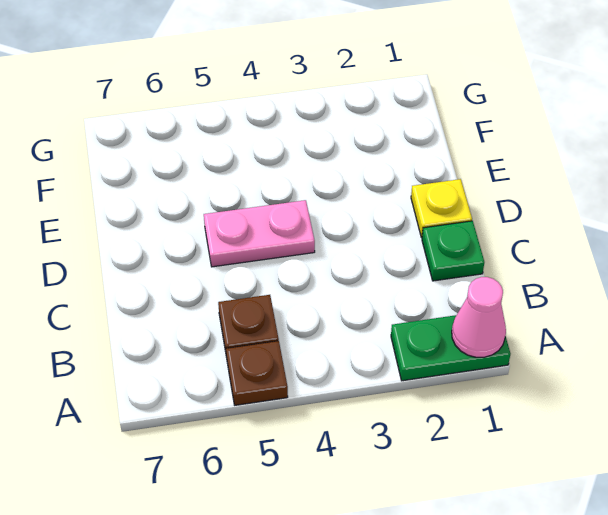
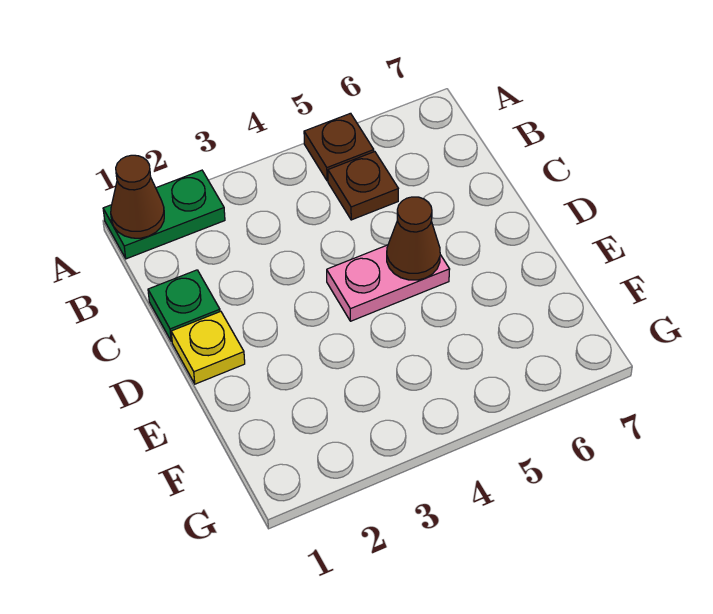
pink 1x1 cone [452,277,506,357] -> brown 1x1 cone [111,155,164,238]
none -> brown 1x1 cone [387,197,440,280]

